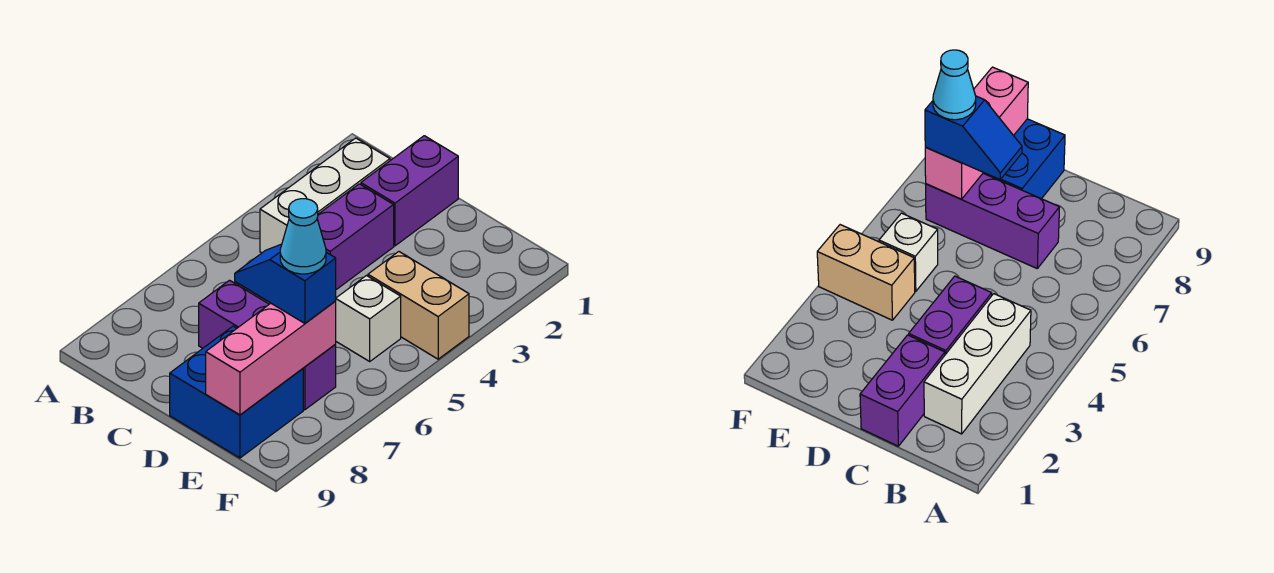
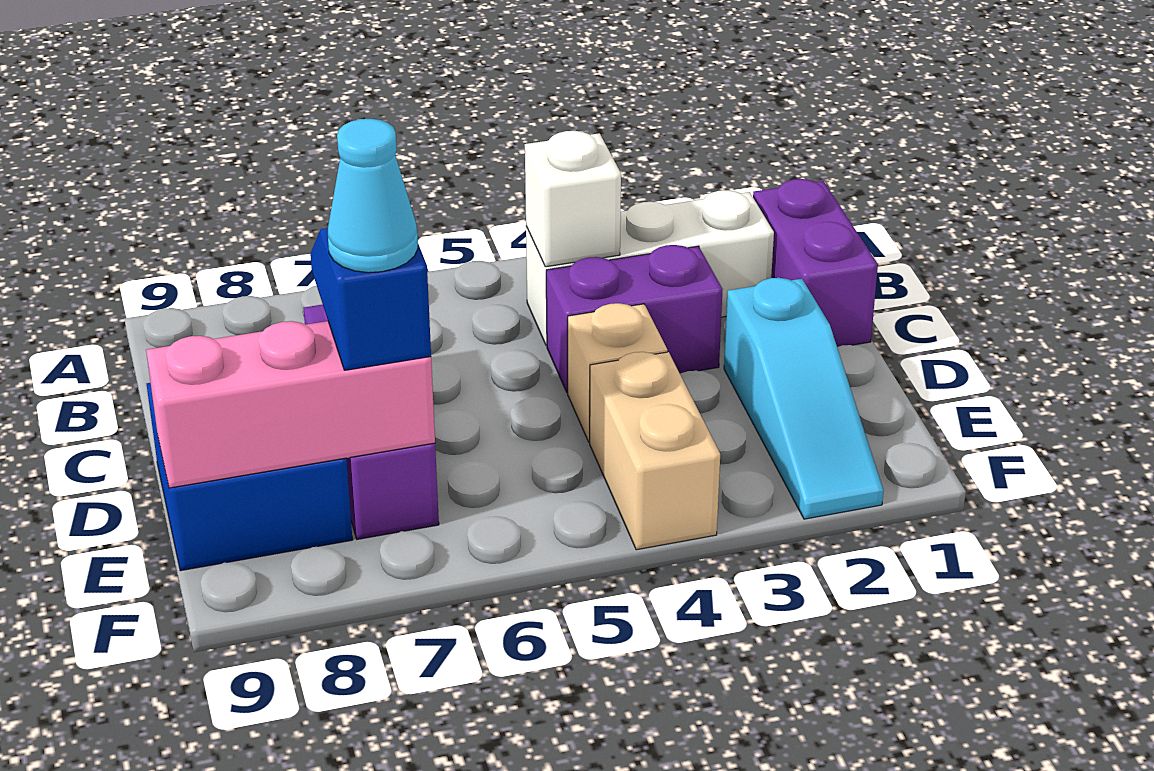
purple 1x2 brick [361,136,458,246] -> purple 1x2 brick turned to [753,179,878,347]
none -> cyan 1x3 slope [724,278,884,519]
none -> tan 1x1 brick [568,303,667,442]
white 1x1 brick [336,276,401,361] -> white 1x1 brick moved to [525,131,621,267]

